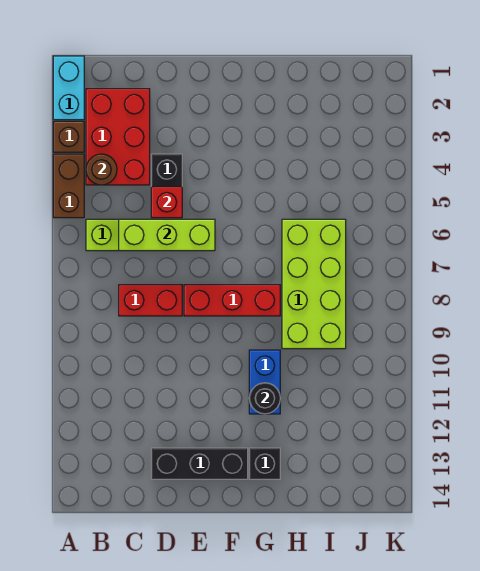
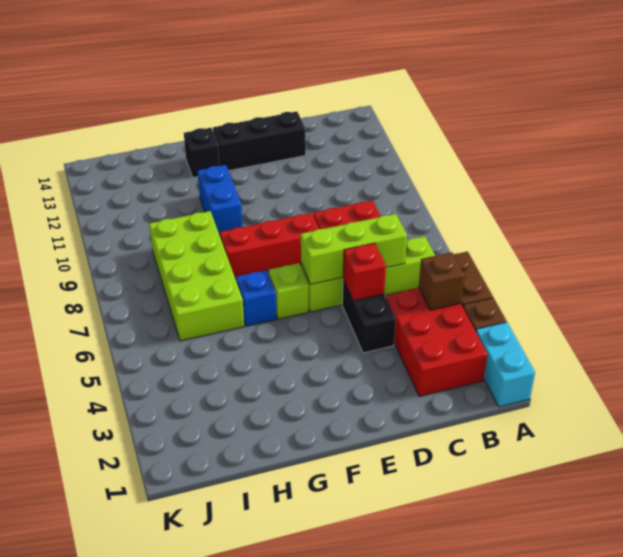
brown 1x1 round brick [86,154,117,185] -> brown 1x1 brick [419,252,464,310]
none -> lime 1x1 brick [269,263,309,319]
none -> blue 1x1 brick [236,270,277,326]
black 1x1 round brick [249,383,280,414] -> none

